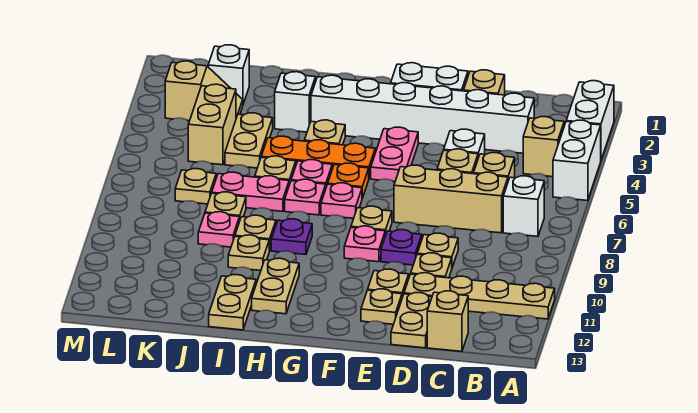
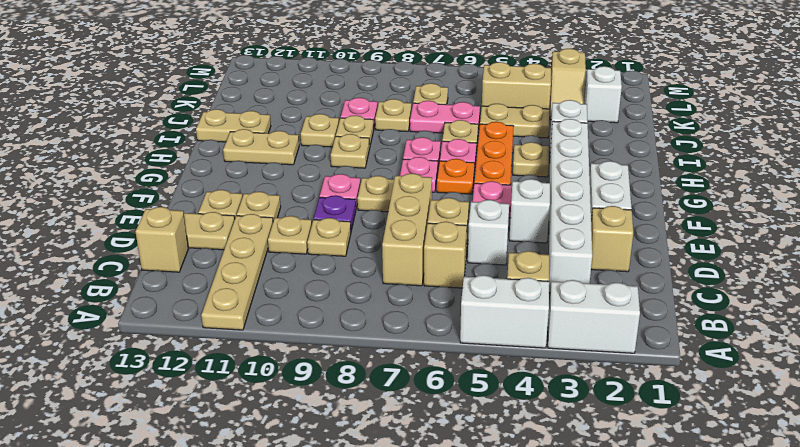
white 1x1 brick [503,176,544,236] -> white 1x1 brick moved to [509,179,550,243]
purple 1x1 plate [271,219,312,255] -> tan 1x1 plate [331,134,370,168]
pink 1x2 plate [212,172,289,211] -> pink 1x2 plate turned to [410,101,480,133]

